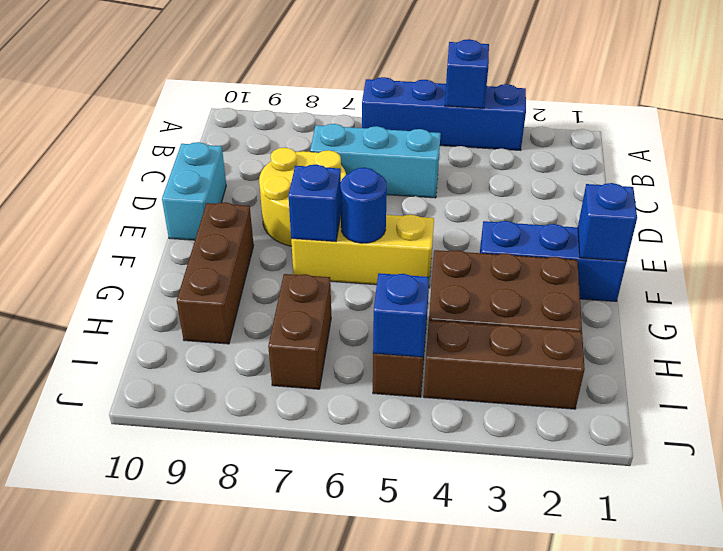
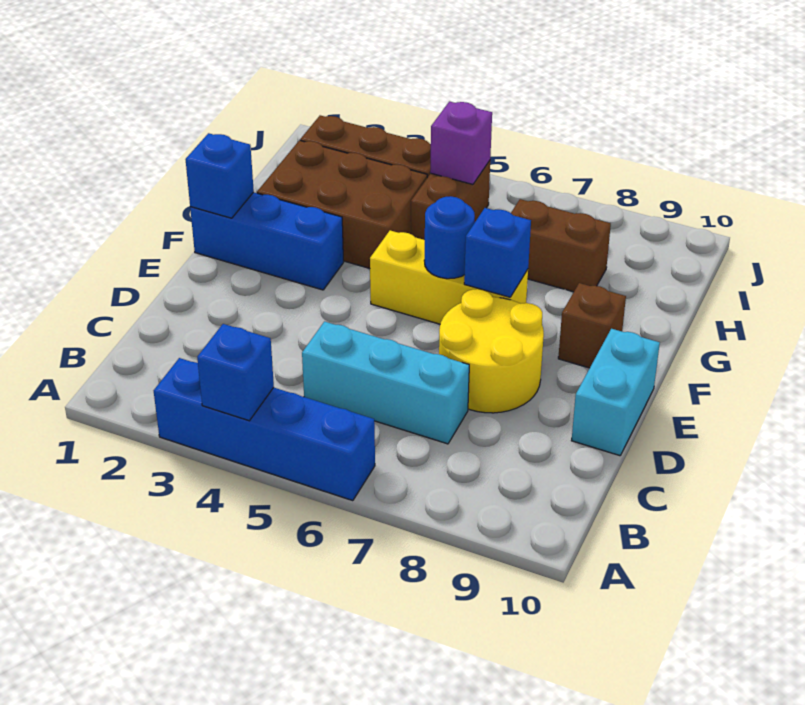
brown 1x3 brick [177,202,254,344] -> brown 1x1 brick [558,283,626,368]
brown 1x2 brick [268,274,331,389] -> brown 1x2 brick turned to [511,199,611,292]
blue 1x1 brick [373,273,429,357] -> purple 1x1 brick [430,102,492,184]

